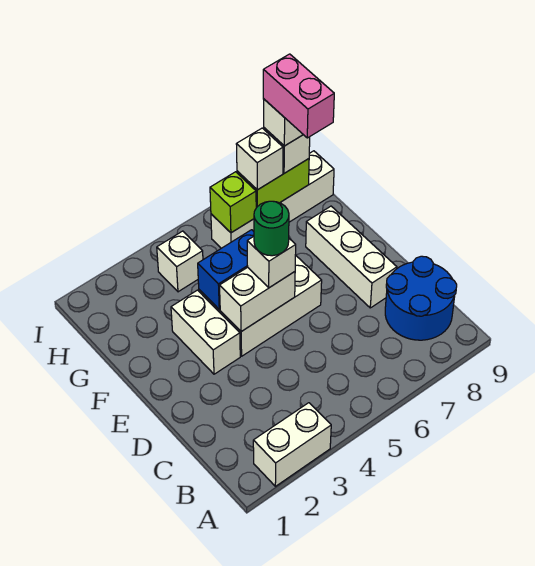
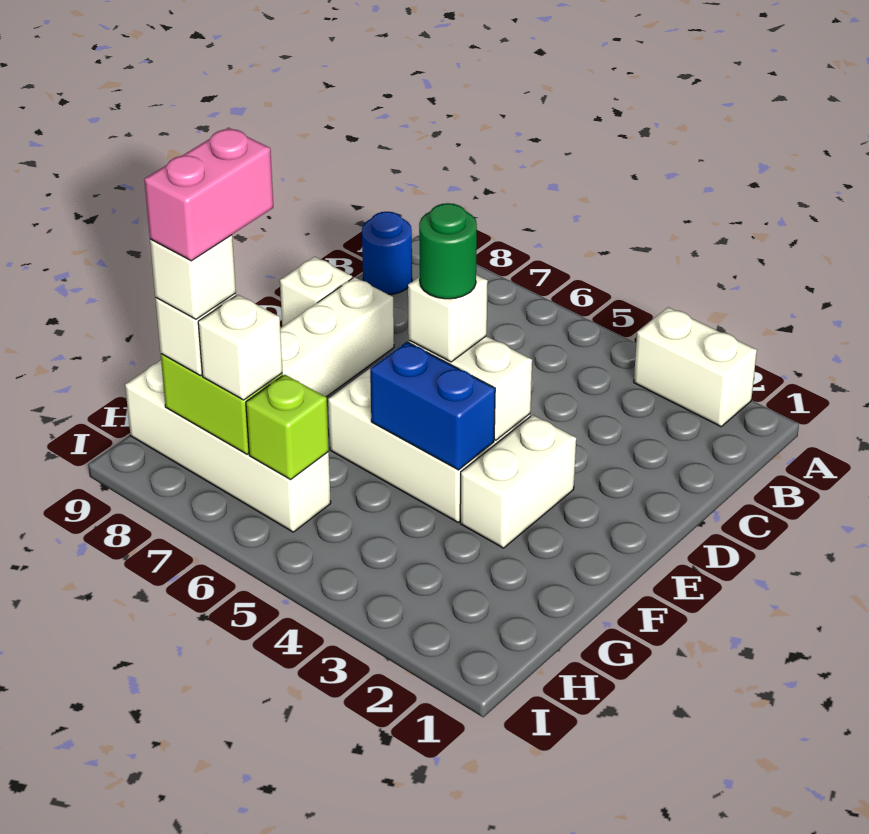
blue 2x2 round brick [385,256,457,340] -> blue 1x1 round brick [362,212,412,294]
white 1x1 brick [157,231,203,292] -> white 1x1 brick moved to [280,257,352,327]

